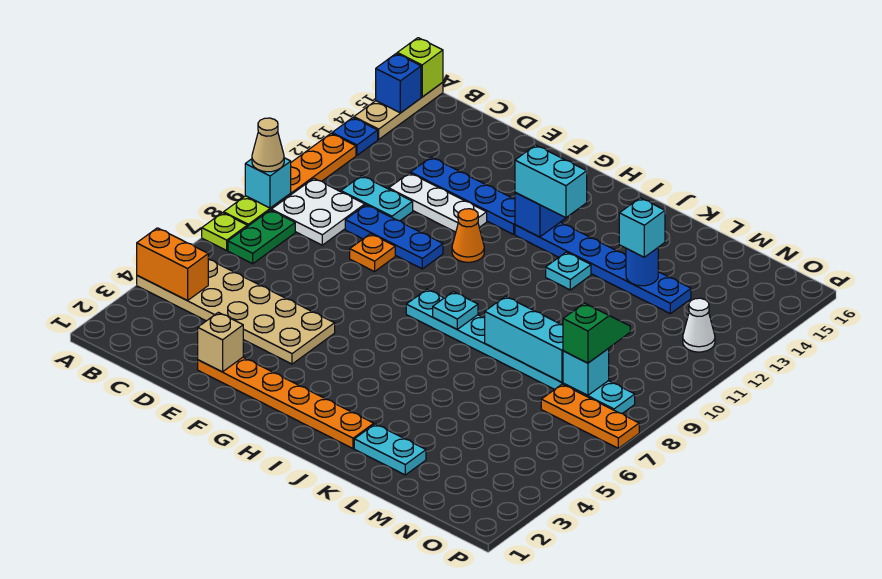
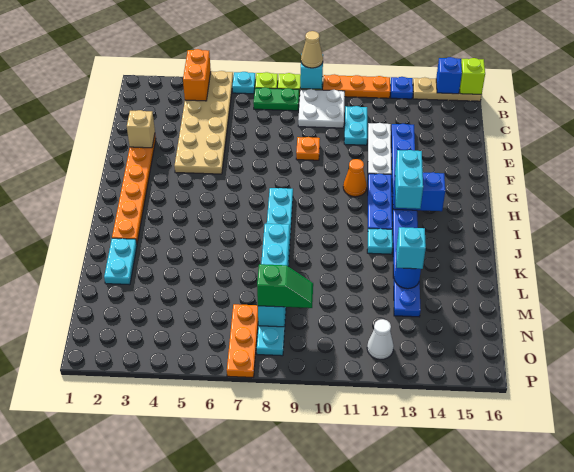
blue 1x3 plate [345,205,443,269] -> blue 1x3 plate moved to [368,174,392,229]
cyan 1x1 plate [433,292,478,329] -> cyan 1x1 plate moved to [232,72,256,94]

